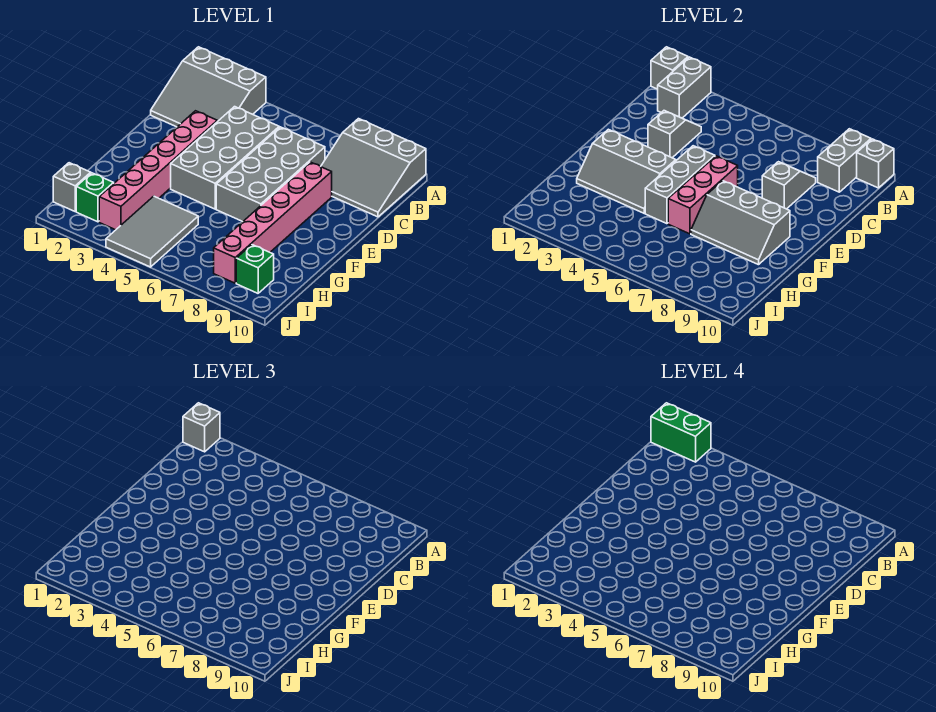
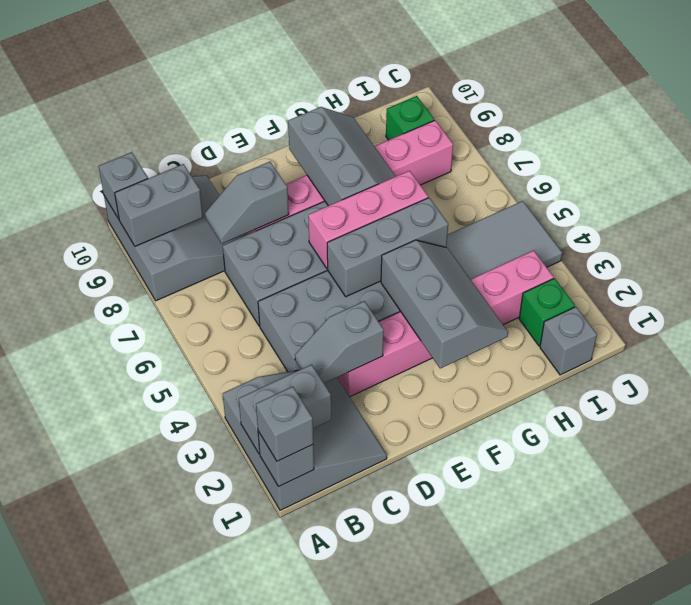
green 1x2 brick [651,403,711,462] -> none

